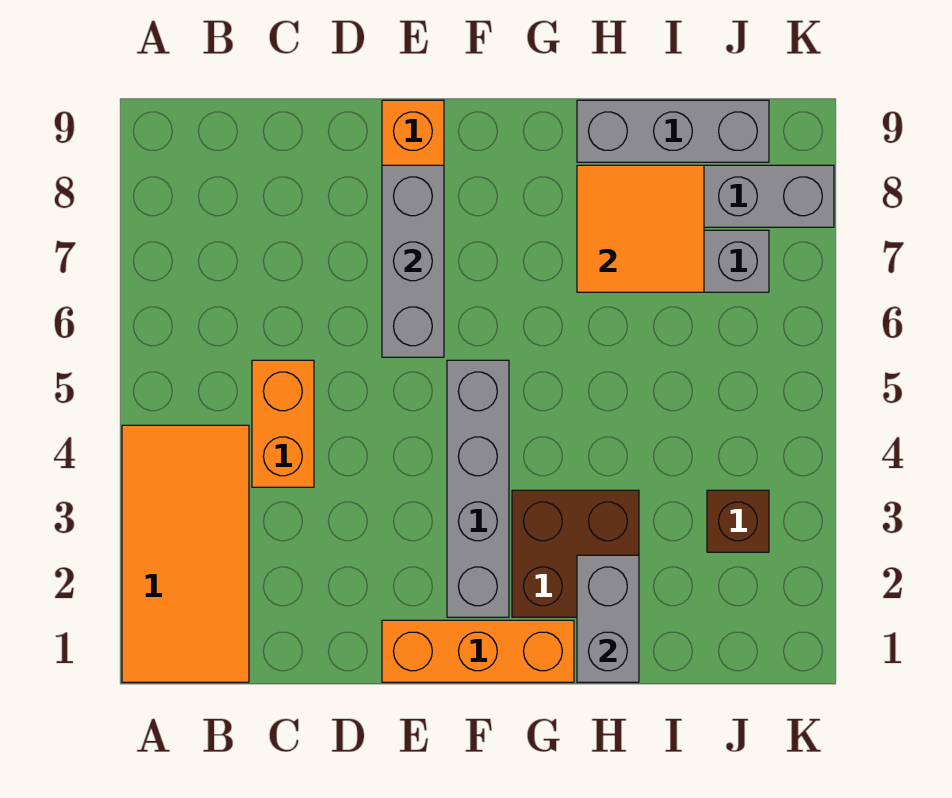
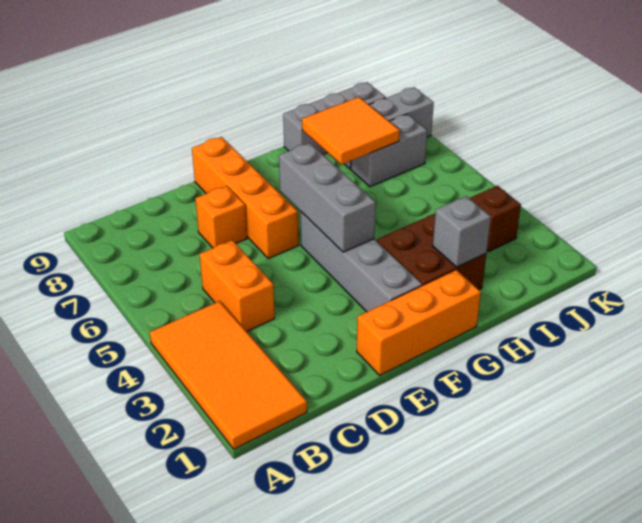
none -> orange 1x1 brick [195,186,247,248]
grey 1x3 brick [382,165,444,357] -> grey 1x3 brick moved to [279,143,376,252]
grey 1x2 brick [577,555,639,682] -> grey 1x1 brick [433,196,491,267]

